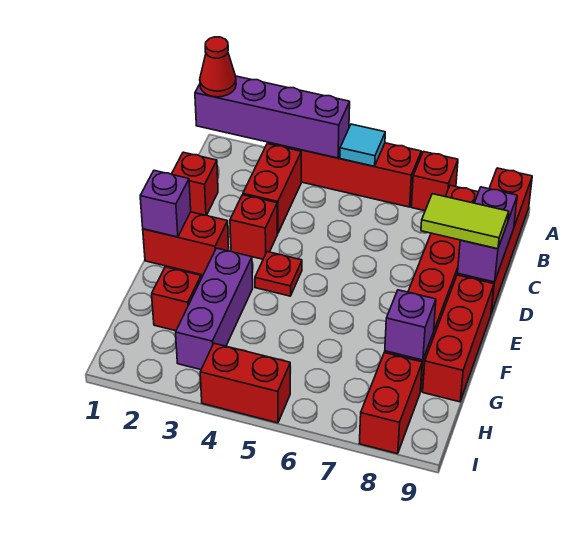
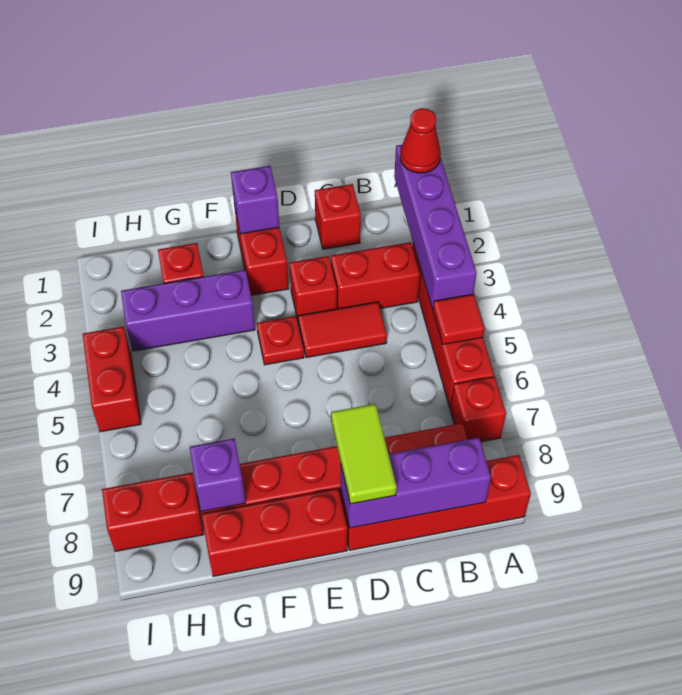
cyan 1x1 tile [340,124,385,166] -> red 1x1 tile [433,294,485,345]
none -> red 1x2 tile [298,302,387,358]
purple 1x2 brick [458,187,517,282] -> purple 1x3 brick [341,438,491,528]

